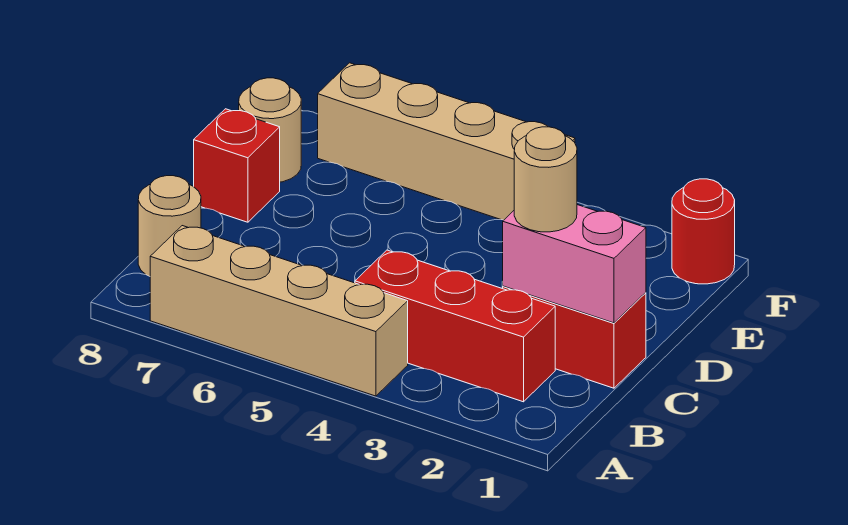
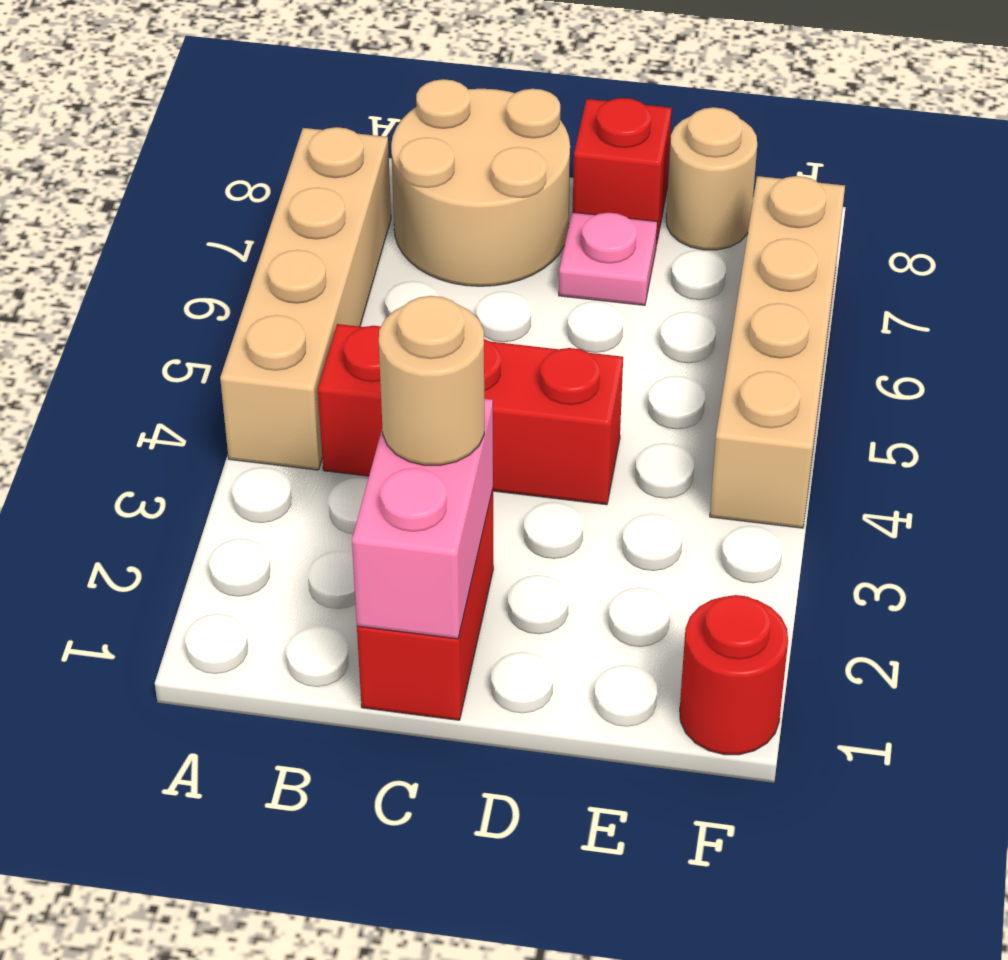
red 1x3 brick [355,250,555,402] -> red 1x3 brick turned to [318,324,623,505]
tan 1x1 round brick [138,176,201,276] -> tan 2x2 round brick [391,79,570,286]
none -> pink 1x1 plate [559,212,657,305]

